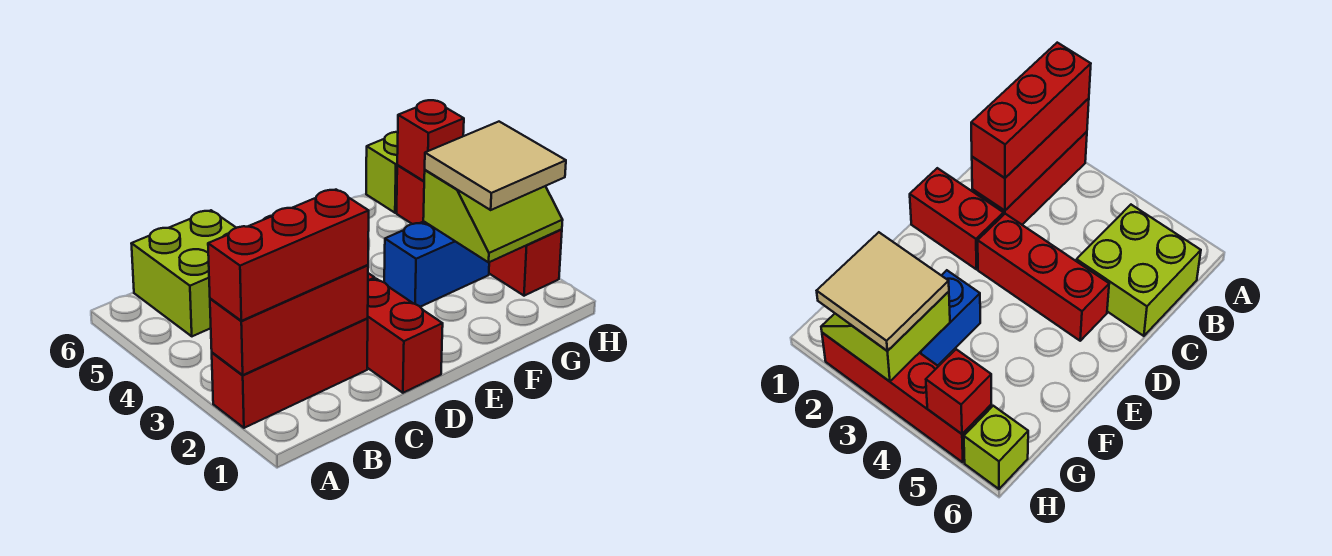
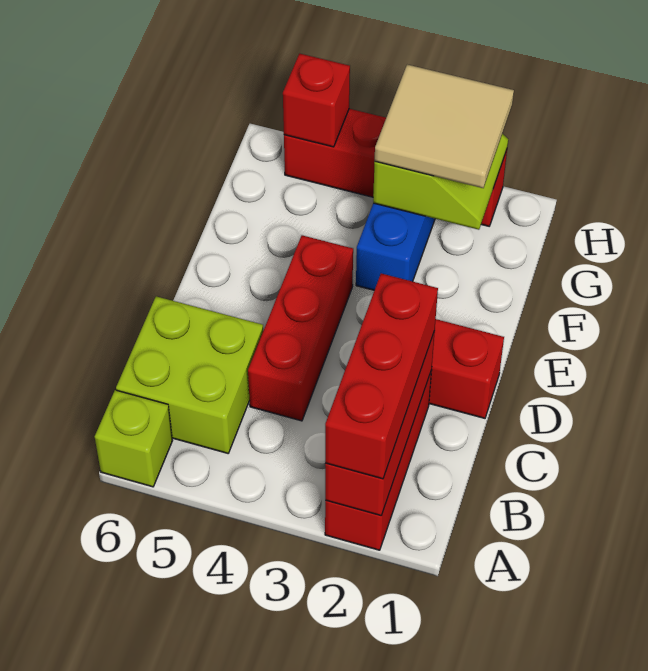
red 1x3 brick [978,214,1109,341] -> red 1x3 brick turned to [248,235,353,421]
lime 1x1 brick [366,132,398,213] -> lime 1x1 brick moved to [95,390,172,487]

